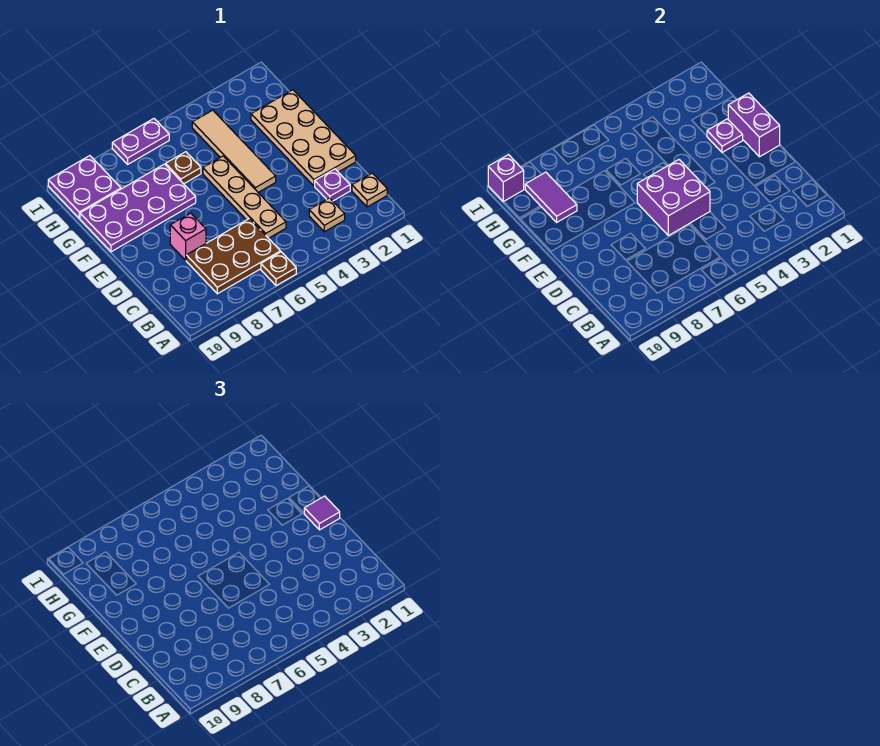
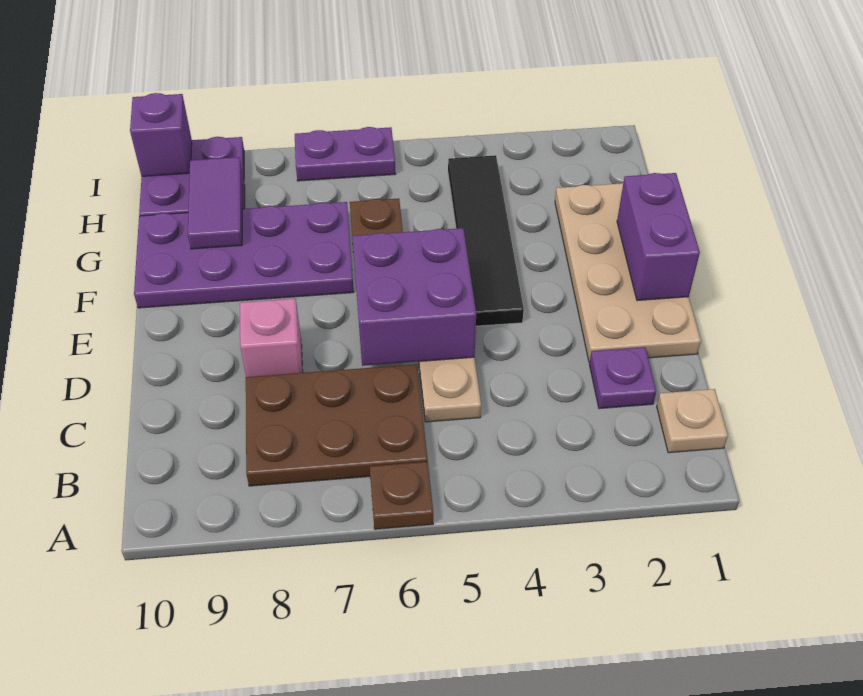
tan 1x1 plate [309,198,345,232] -> none
purple 1x1 tile [304,496,340,530] -> none
tan 1x4 tile [192,110,276,192] -> black 1x4 tile [448,155,524,326]
purple 1x1 plate [707,119,743,153] -> none

